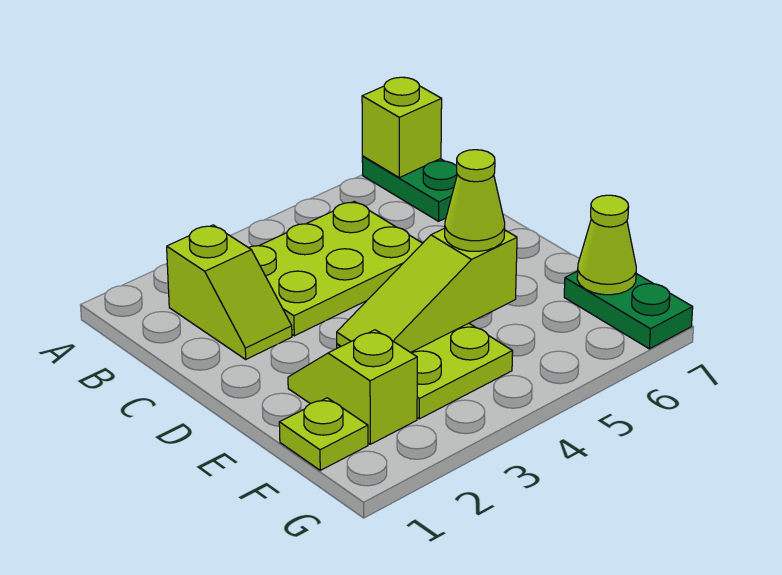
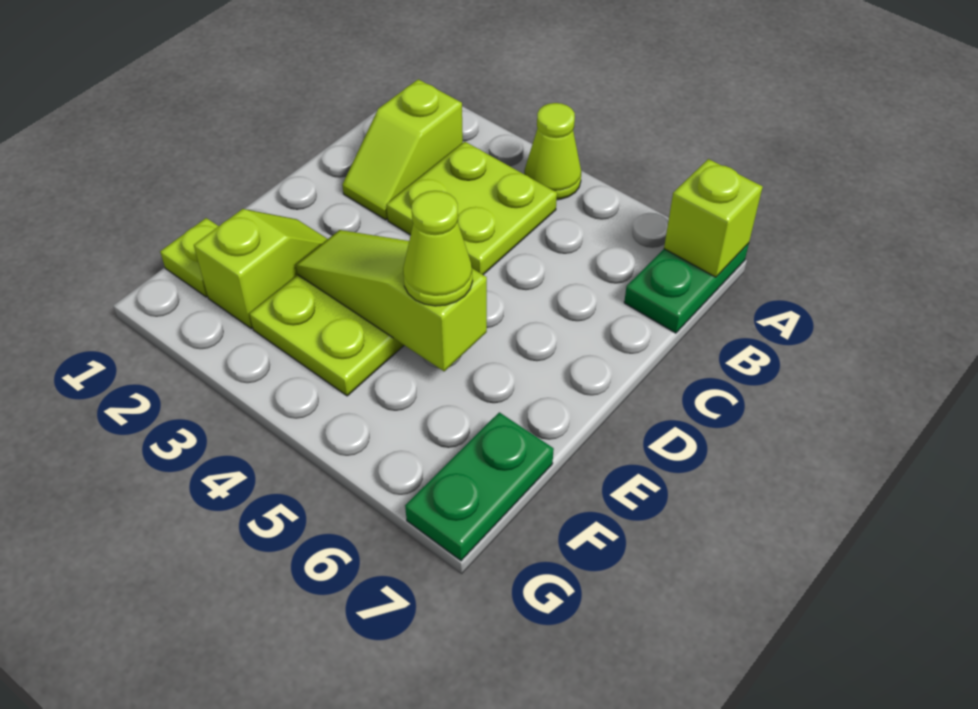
lime 2x3 plate [249,201,423,336] -> lime 2x2 plate [386,142,557,275]
lime 1x1 cone [577,195,636,295] -> lime 1x1 cone moved to [524,103,581,200]

